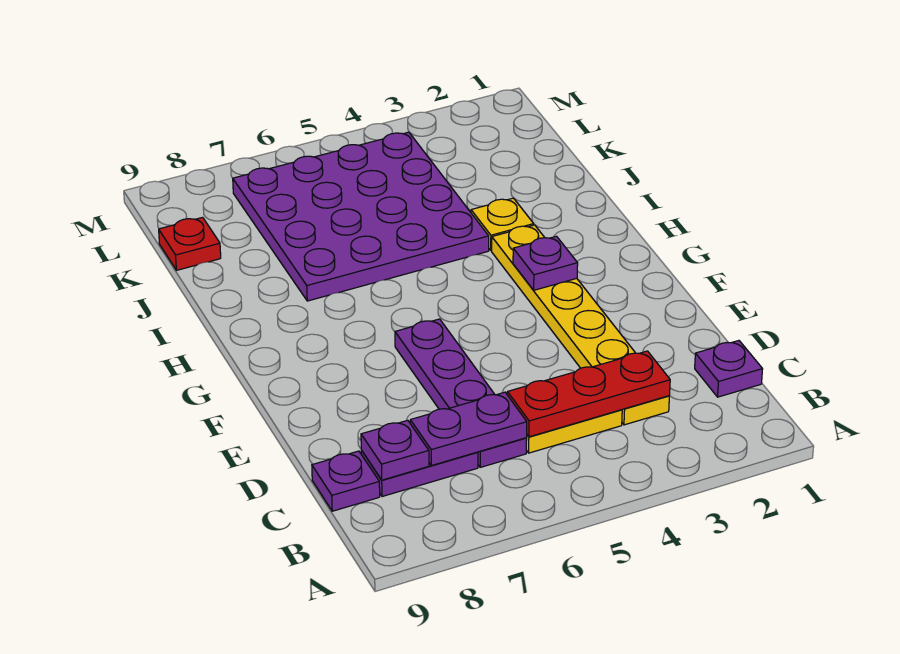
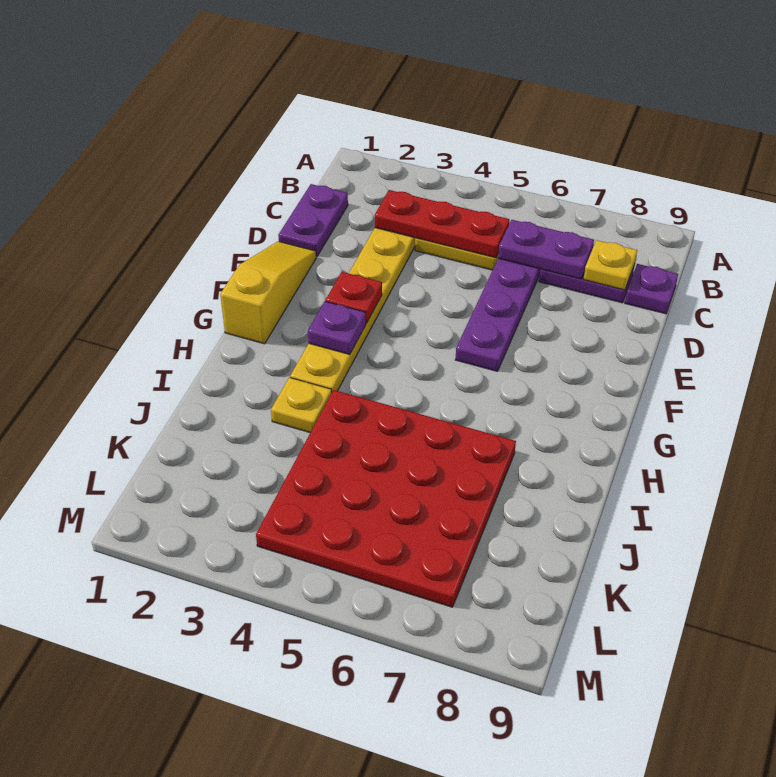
purple 1x1 plate [695,341,763,397] -> purple 1x2 plate [278,184,348,257]
purple 1x1 plate [361,420,429,480] -> yellow 1x1 plate [584,240,637,290]
none -> yellow 1x3 slope [220,241,316,344]
purple 4x4 plate [233,132,489,301] -> red 4x4 plate [256,390,516,607]
red 1x1 plate [159,217,221,270] -> red 1x1 plate moved to [326,272,382,323]

